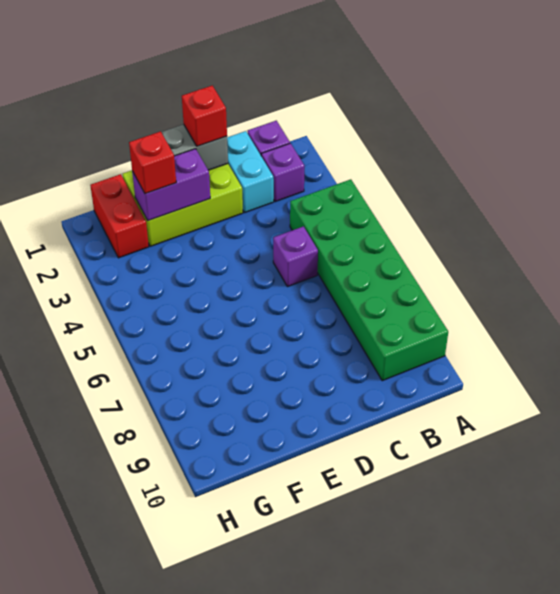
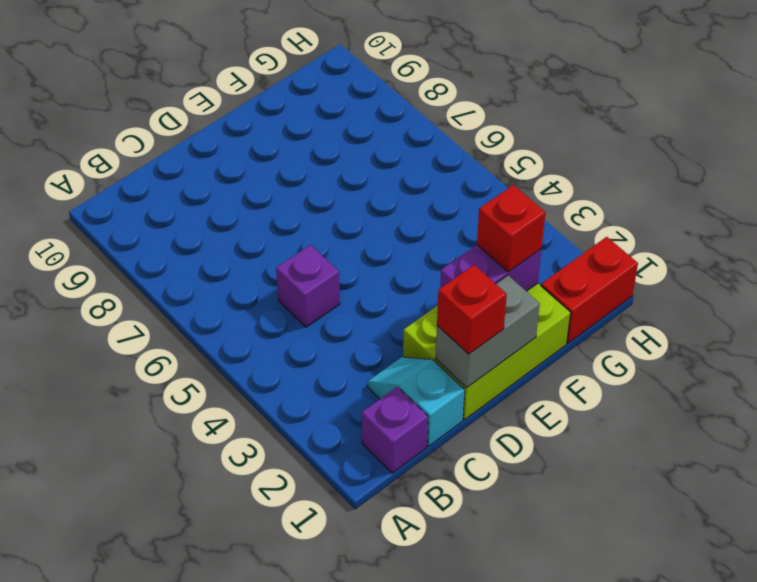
green 2x6 brick [290,179,448,381] -> none
purple 1x1 brick [261,143,304,202] -> none
cyan 1x2 brick [227,131,274,213] -> cyan 1x2 slope [368,357,465,446]
red 1x2 brick [90,174,149,258] -> red 1x2 brick turned to [541,237,638,343]

